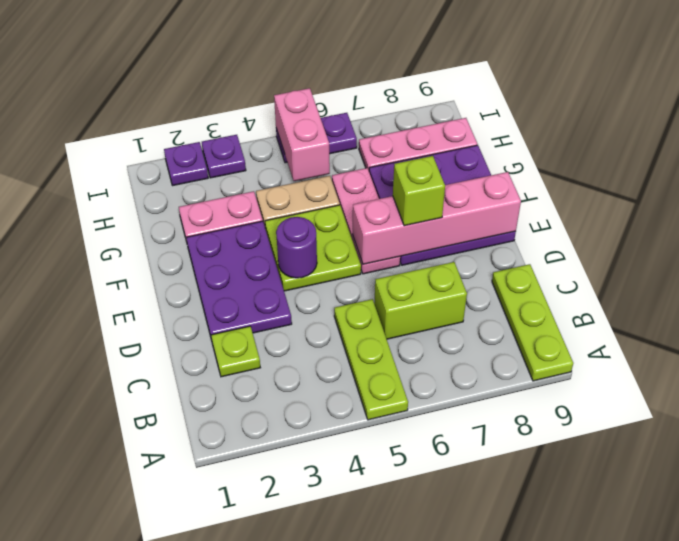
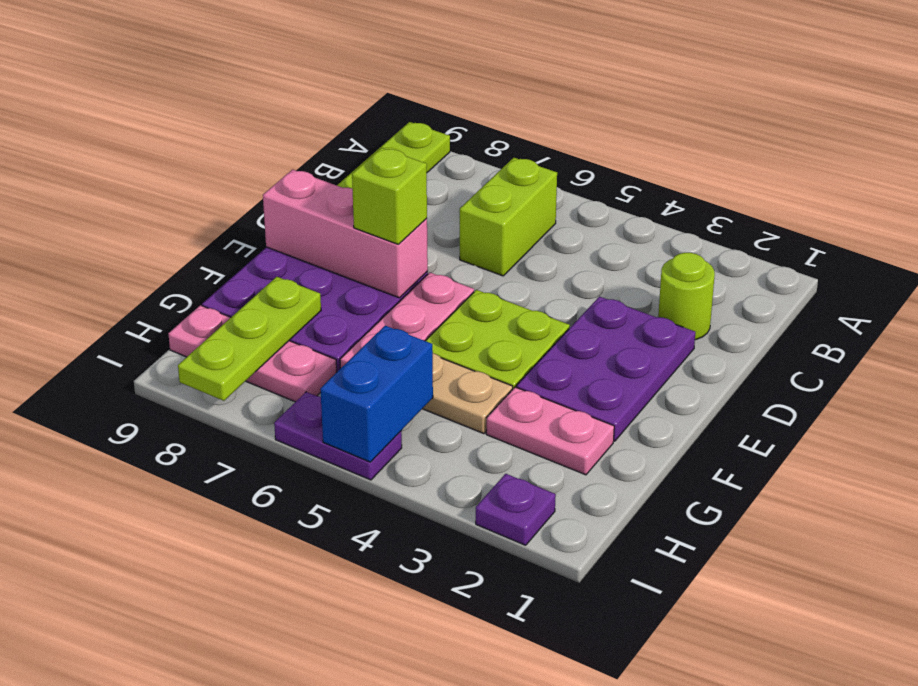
lime 1x3 plate [334,299,408,420] -> lime 1x3 plate moved to [178,277,321,401]
lime 1x1 plate [211,326,260,377] -> lime 1x1 round brick [658,253,715,340]
lime 1x2 brick [374,262,467,339] -> lime 1x2 brick turned to [460,158,557,276]
purple 1x1 round brick [276,217,317,278] -> none
pink 1x4 brick [353,172,521,264] -> pink 1x3 brick [263,170,428,298]
pink 1x2 brick [274,88,330,181] -> blue 1x2 brick [320,326,433,462]
purple 1x1 plate [202,135,246,178] -> none

